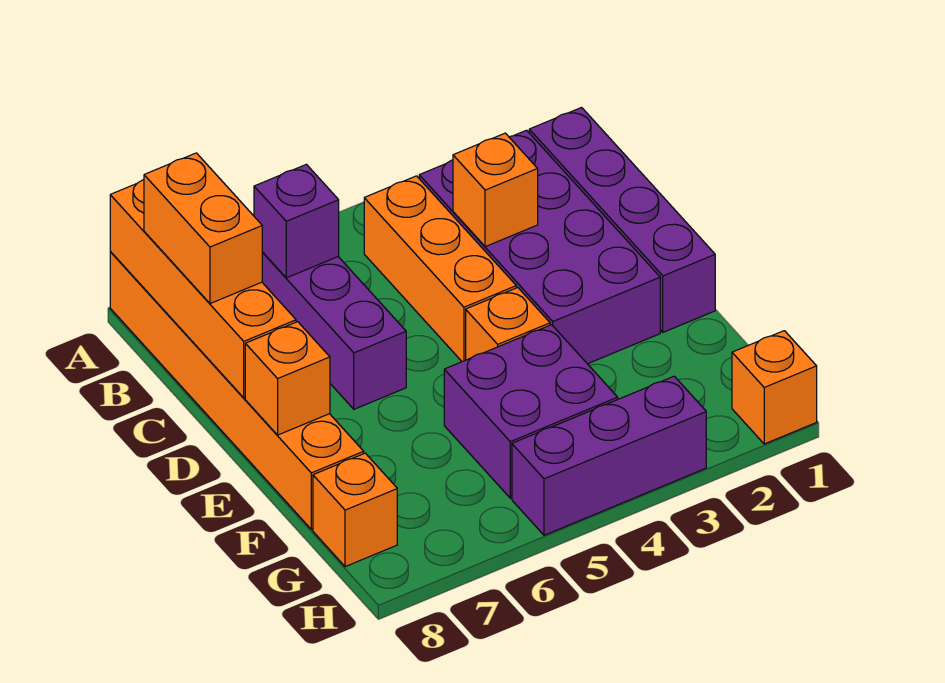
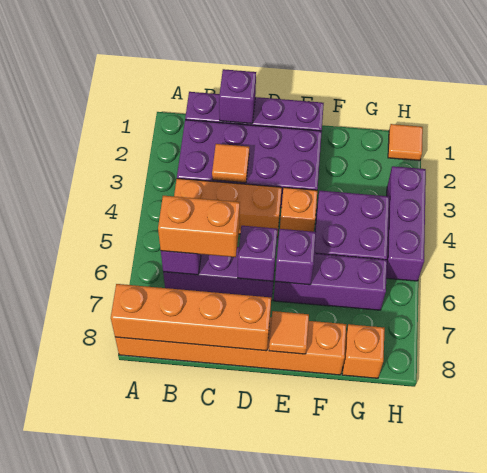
orange 1x2 brick [144,153,262,304] -> orange 1x2 brick moved to [158,196,240,257]
none -> purple 1x1 brick [219,69,256,124]
orange 1x1 brick [453,133,538,247] -> orange 1x1 tile [212,144,249,183]
none -> purple 1x1 brick [238,226,278,281]
none -> purple 1x3 brick [274,254,387,310]
none -> purple 1x1 brick [275,229,316,285]
orange 1x1 brick [245,322,330,435] -> orange 1x1 tile [269,311,309,354]
orange 1x1 brick [732,331,817,444] -> orange 1x1 tile [388,124,423,161]

